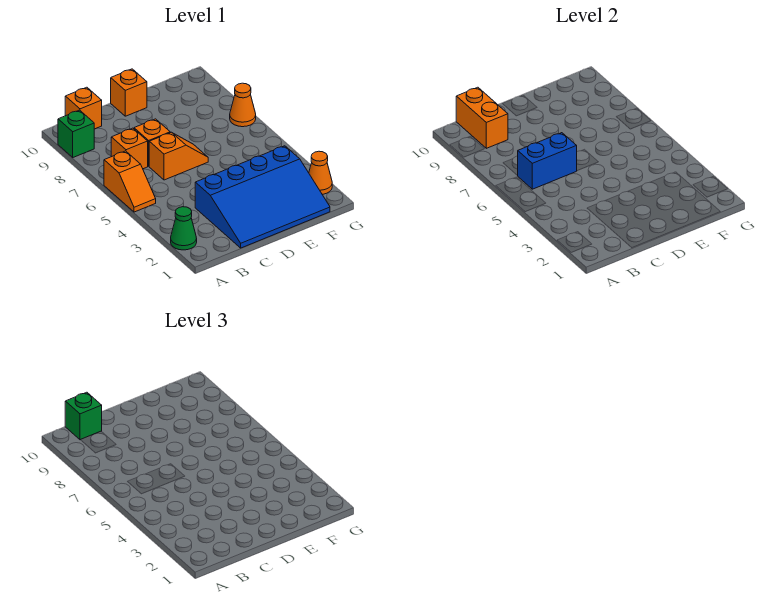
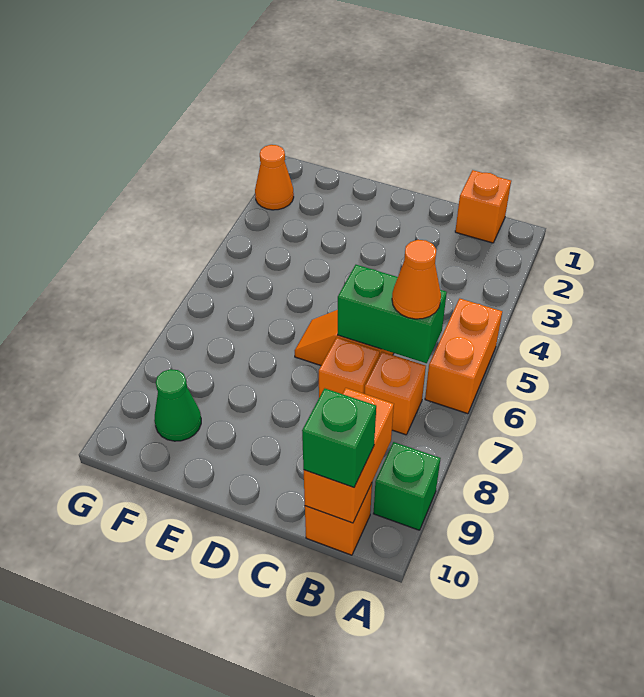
green 1x1 cone [171,207,197,250] -> green 1x1 cone moved to [154,369,201,441]
orange 1x2 slope [104,151,156,212] -> orange 1x2 brick [425,299,502,414]
blue 1x2 brick [518,133,577,189] -> green 1x2 brick [338,265,447,363]
blue 3x4 slope [195,146,330,248] -> none
orange 1x1 brick [111,69,147,116] -> orange 1x1 brick moved to [455,170,511,243]
orange 1x1 cone [230,83,256,127] -> orange 1x1 cone moved to [392,240,441,319]

